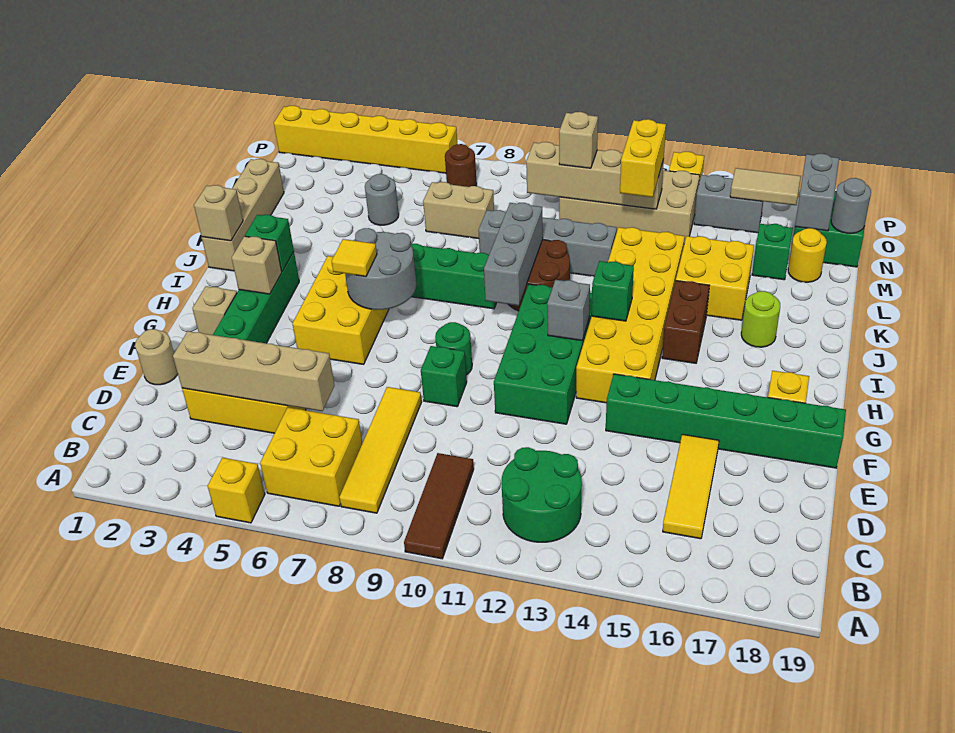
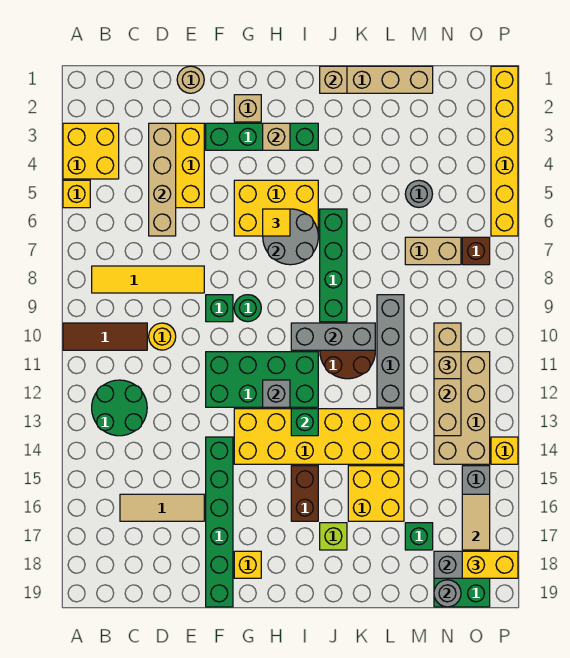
yellow 2x2 brick [260,407,362,506] -> yellow 2x2 brick moved to [63,123,119,179]
yellow 1x3 tile [663,434,719,539] -> tan 1x3 tile [120,494,204,521]
green 1x1 brick [245,215,294,271] -> none
brown 1x2 brick [662,281,710,363] -> brown 1x2 brick turned to [291,466,318,521]
lime 1x1 round brick [741,291,780,347] -> lime 1x1 brick [320,523,347,550]
tan 1x2 brick [423,182,494,239] -> tan 1x2 brick turned to [405,237,461,265]
yellow 1x2 brick [620,119,666,197] -> yellow 1x2 brick moved to [462,551,518,578]
yellow 1x1 round brick [788,228,827,282] -> yellow 1x1 round brick moved to [149,323,176,350]
brown 1x1 round brick [445,144,477,187] -> brown 1x1 brick [462,237,490,265]

